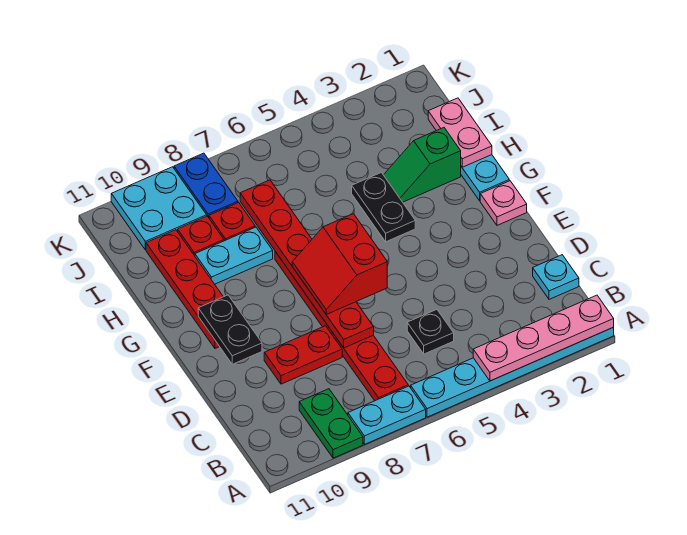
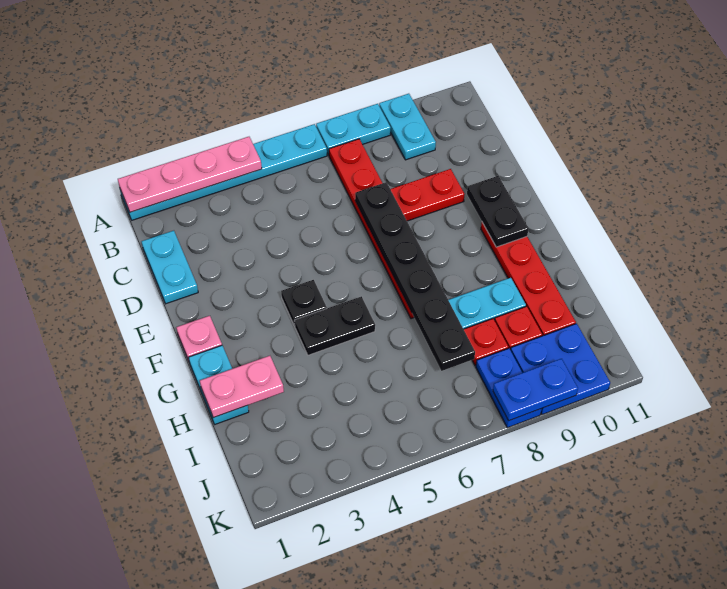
green 1x2 plate [299,389,363,458] -> cyan 1x2 plate [379,94,436,160]
cyan 1x1 plate [533,255,579,299] -> cyan 1x2 plate [142,231,198,304]
black 1x1 plate [407,309,454,354] -> black 1x1 plate moved to [281,280,327,326]
red 1x6 plate [240,180,374,348] -> black 1x6 plate [355,182,475,371]
red 2x2 slope [292,214,387,314] -> none
black 1x2 plate [352,172,415,242] -> black 1x2 plate turned to [294,296,375,355]
pink 1x2 plate [428,98,492,167] -> pink 1x2 plate turned to [200,356,284,418]
green 1x2 slope [384,128,461,202] -> none
cyan 2x2 plate [111,167,207,250] -> blue 2x2 plate [511,324,610,415]
none -> blue 1x2 plate [493,359,578,421]

